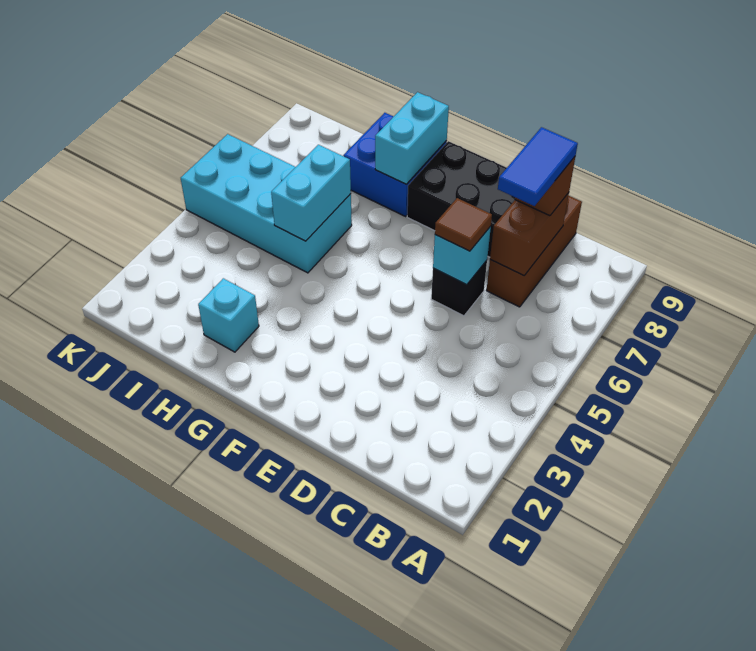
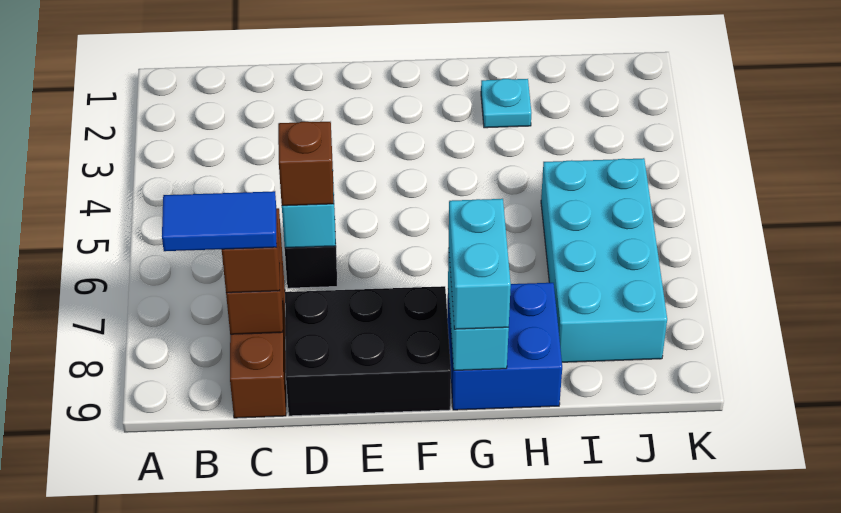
blue 1x2 tile [498,127,578,206] -> blue 1x2 tile turned to [162,191,277,251]
brown 1x1 tile [435,198,492,251] -> brown 1x1 brick [278,122,334,206]
cyan 1x1 brick [198,278,259,352] -> cyan 1x1 plate [481,79,531,128]
cyan 2x4 brick [181,134,352,273] -> cyan 2x4 brick turned to [541,158,667,362]
cyan 1x2 brick [271,145,351,241] -> cyan 1x2 brick moved to [449,199,511,329]

